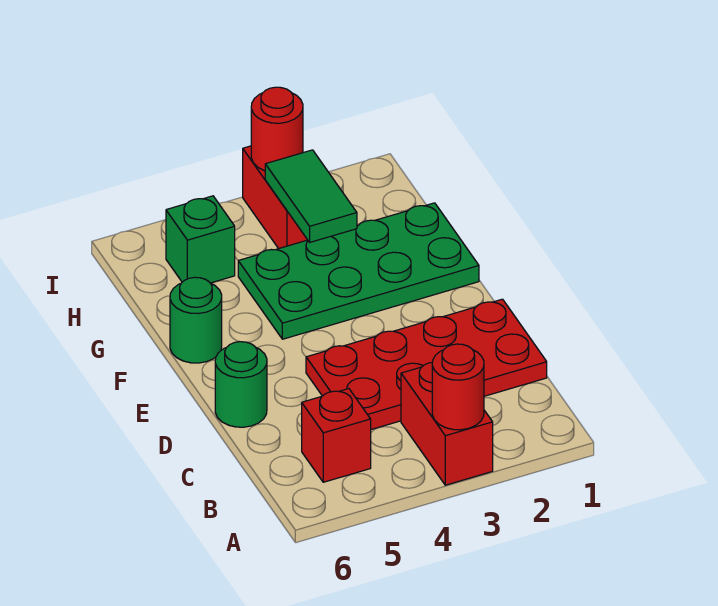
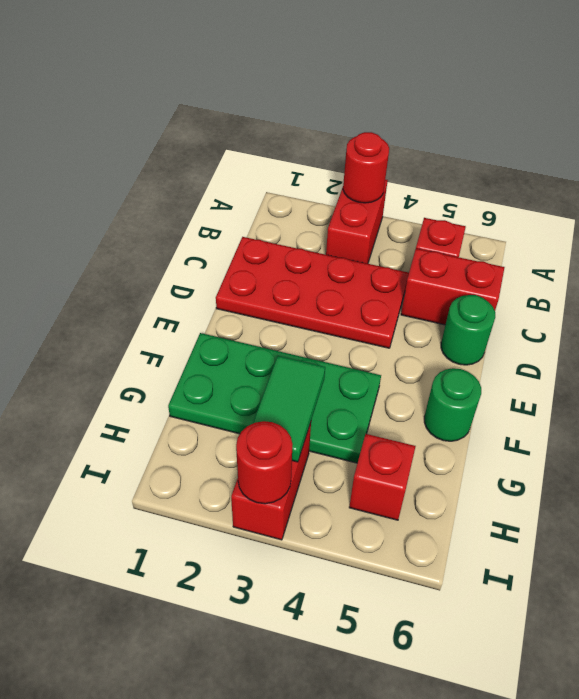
none -> red 1x2 brick [401,248,505,325]
green 1x1 brick [166,196,235,283] -> red 1x1 brick [349,434,416,520]

